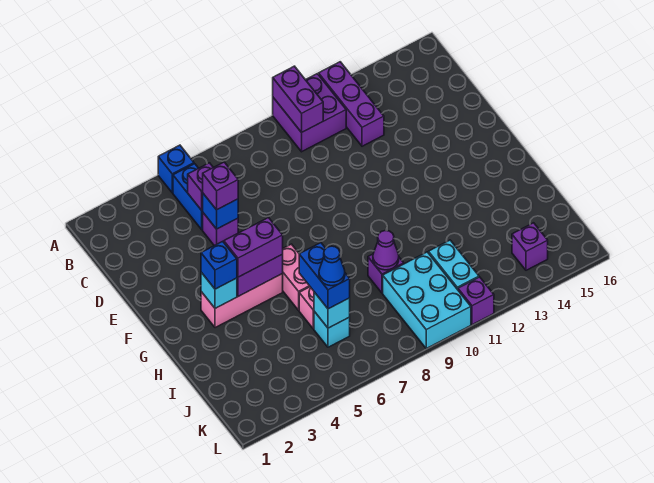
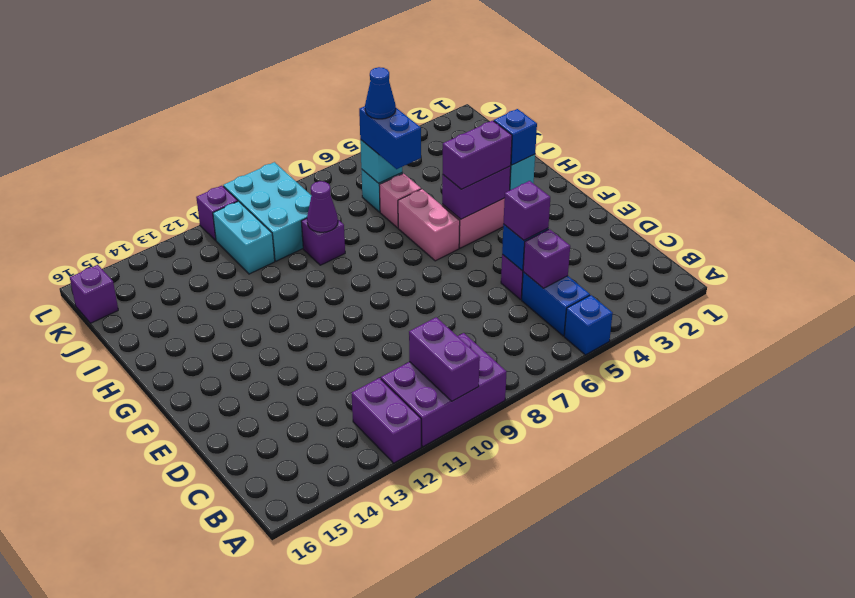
purple 2x2 brick [273,74,346,152] -> purple 2x3 brick [381,333,506,447]
purple 1x3 brick [319,62,384,146] -> purple 1x2 brick [352,378,421,463]
purple 1x1 brick [512,223,548,270] -> purple 1x1 brick moved to [70,265,118,323]

